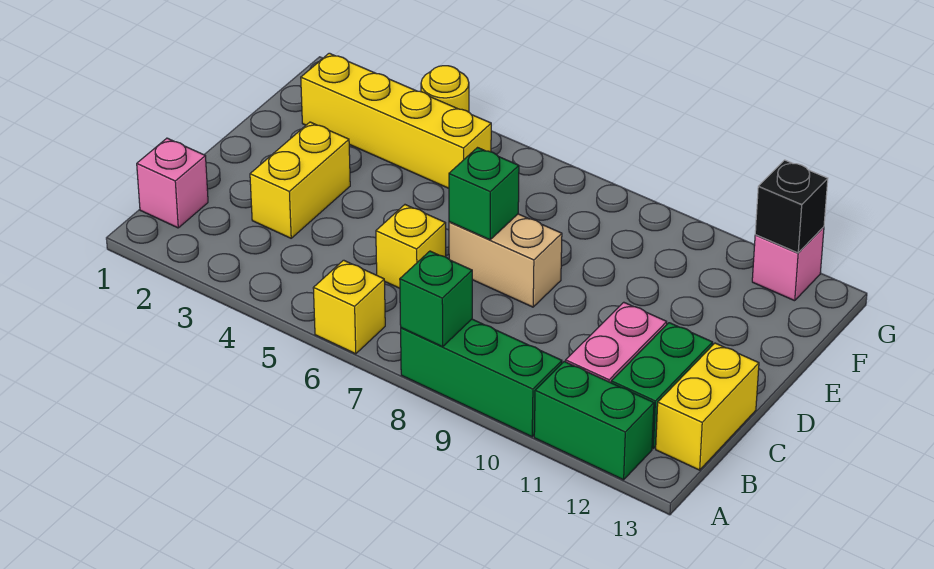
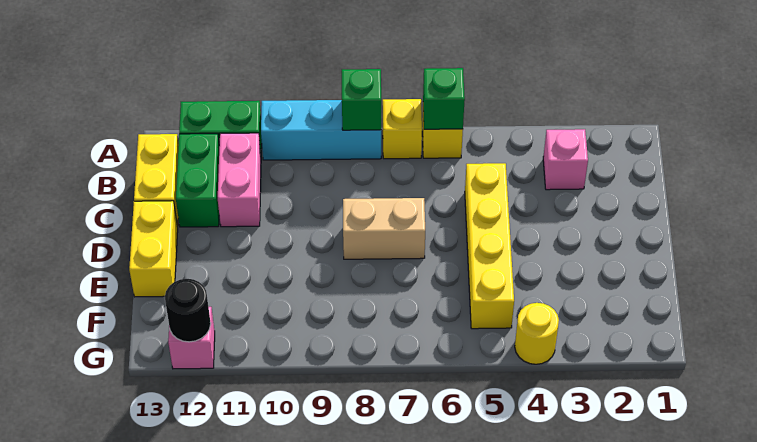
green 1x3 brick [401,319,562,437] -> cyan 1x3 brick [261,100,381,160]
pink 1x1 brick [137,138,208,228] -> pink 1x1 brick moved to [543,129,588,190]
yellow 1x2 brick [250,122,350,238] -> yellow 1x2 brick moved to [129,201,178,297]
yellow 1x1 brick [376,205,446,288] -> yellow 1x1 brick moved to [383,99,422,159]
green 1x1 brick [449,148,519,240] -> green 1x1 brick moved to [423,68,465,129]
yellow 1x4 brick [301,53,491,188] -> yellow 1x4 brick turned to [465,163,514,329]
black 1x1 brick [755,160,828,253] -> black 1x1 round brick [165,279,211,342]

